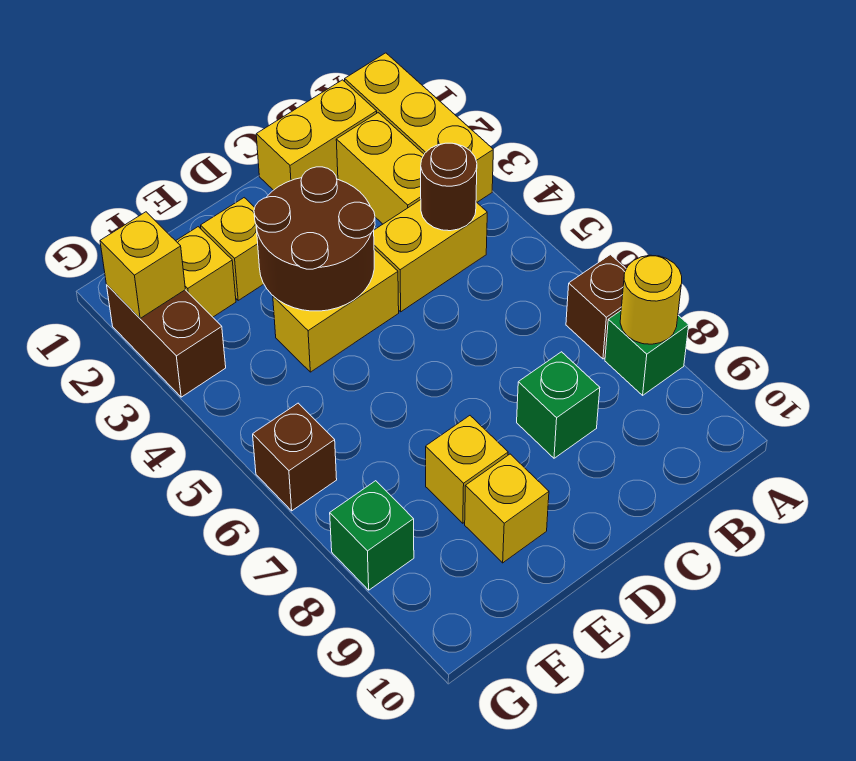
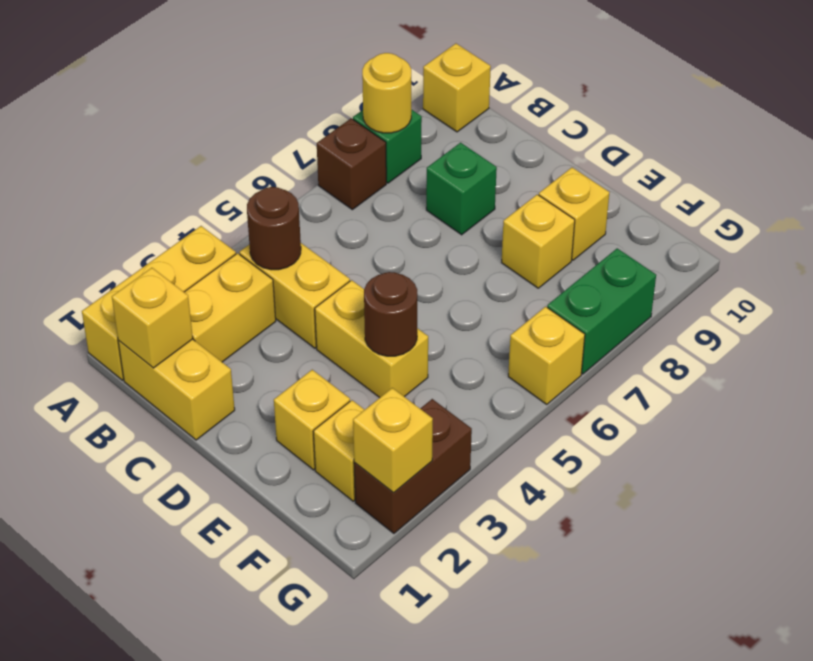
none -> yellow 1x1 brick [423,44,491,132]
none -> yellow 1x1 brick [112,268,193,368]
brown 2x2 round brick [254,167,375,311] -> brown 1x1 round brick [364,272,417,356]
brown 1x1 brick [253,403,337,511] -> yellow 1x1 brick [508,307,585,404]
green 1x1 brick [330,481,414,590] -> green 1x2 brick [547,248,656,374]

